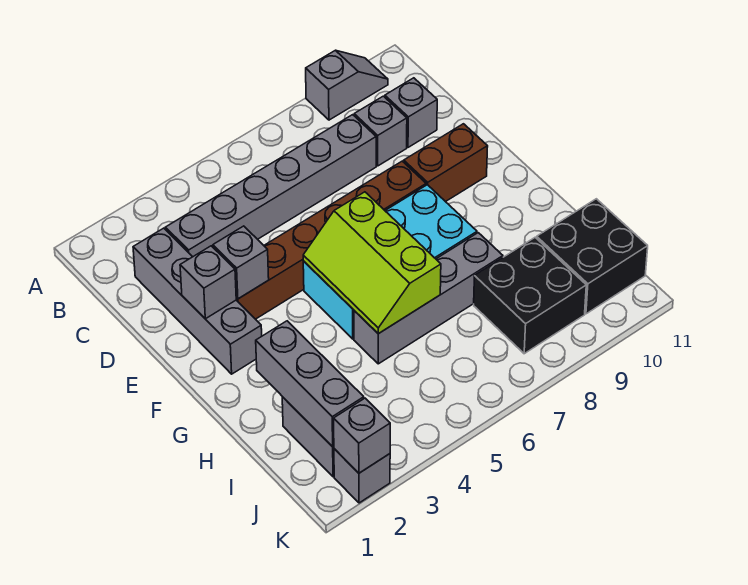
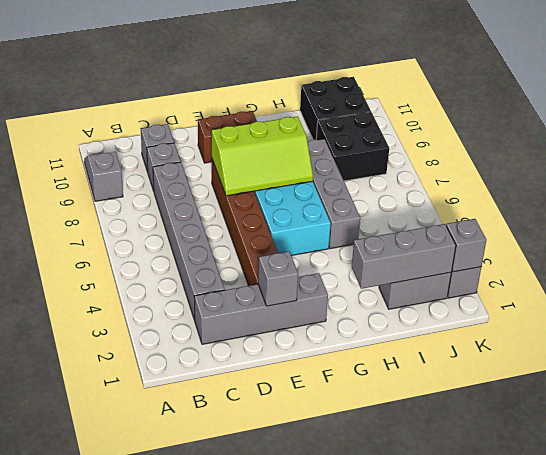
grey 1x1 brick [213,226,269,299] -> none
brown 1x2 brick [404,124,488,202] -> brown 1x2 brick turned to [198,111,257,163]
lime 2x3 slope [303,192,441,334] -> lime 2x3 slope moved to [212,116,313,196]

